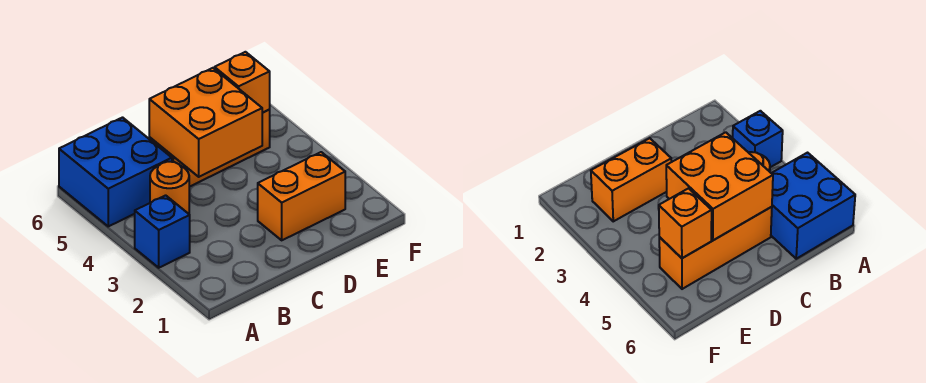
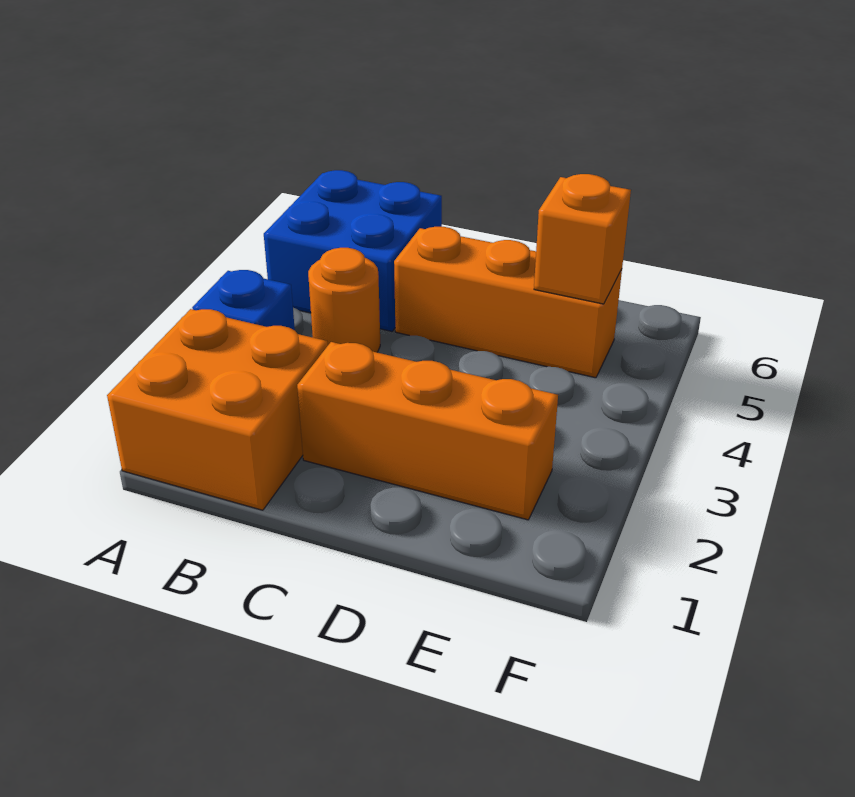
orange 2x2 brick [149,68,262,177] -> orange 2x2 brick moved to [107,309,328,510]
orange 1x2 brick [258,152,345,240] -> orange 1x3 brick [297,342,558,520]

